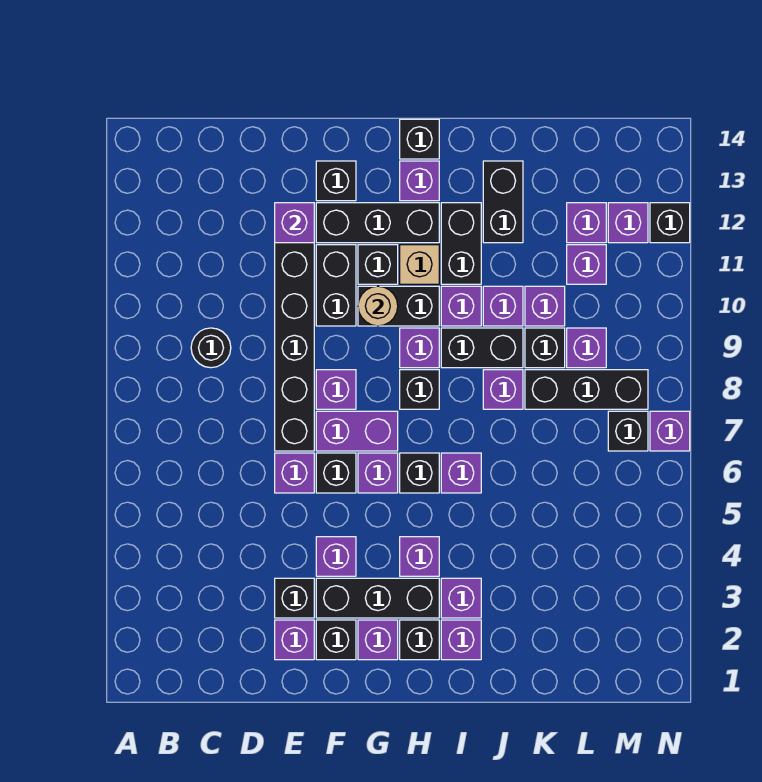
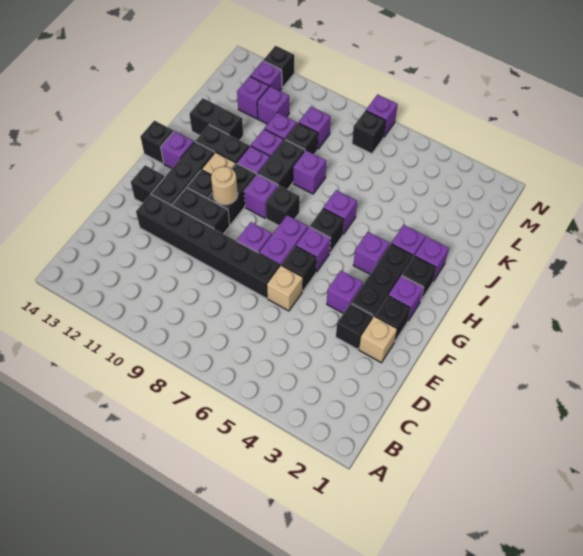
black 1x1 round brick [191,328,231,368] -> none
purple 1x1 brick [275,620,314,660] -> tan 1x1 brick [359,316,397,363]
purple 1x1 brick [275,453,314,493] -> tan 1x1 brick [267,265,303,311]
purple 1x1 brick [275,203,314,243] -> none
black 1x3 brick [525,370,648,409] -> none

